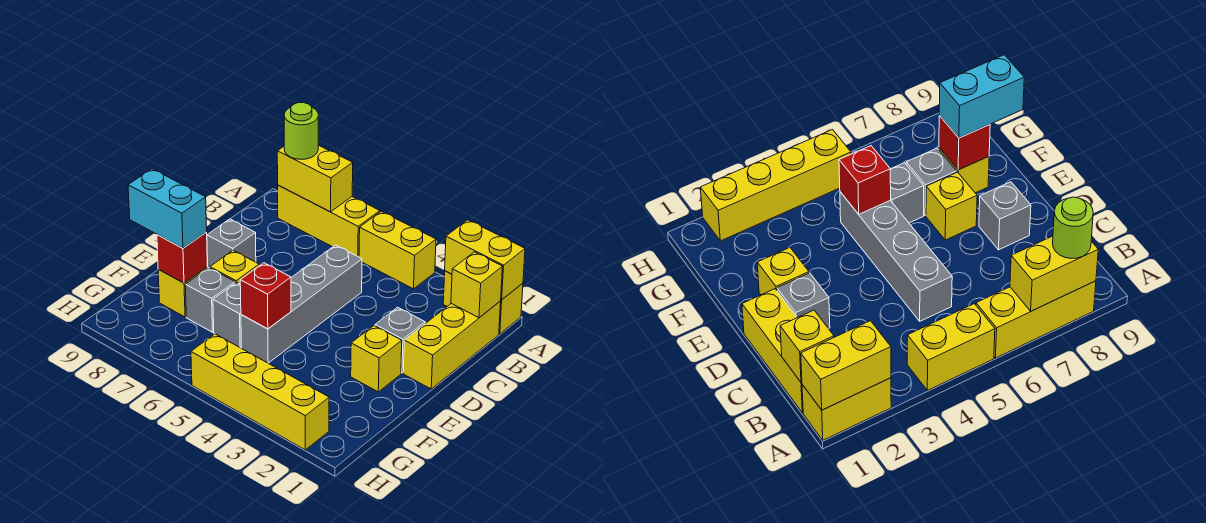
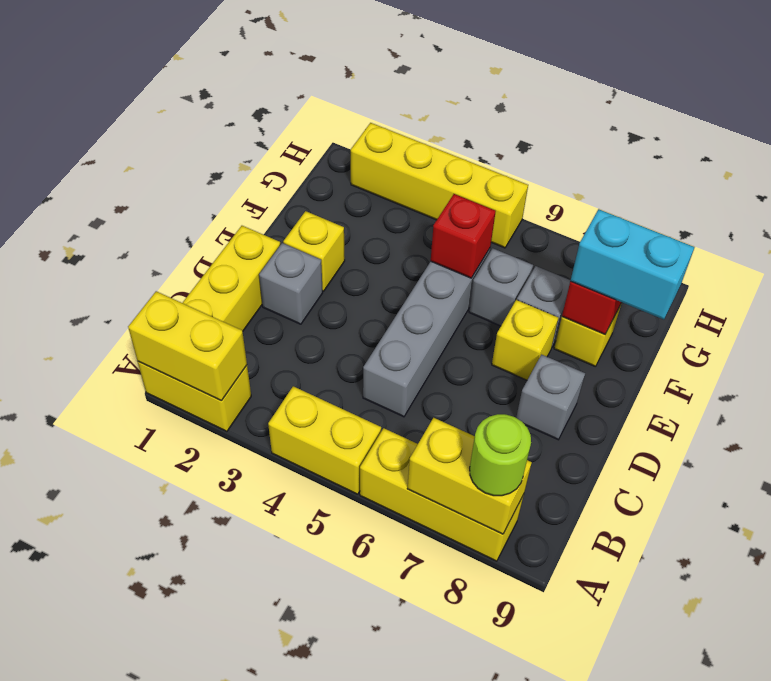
yellow 1x1 brick [451,252,502,318] -> none

